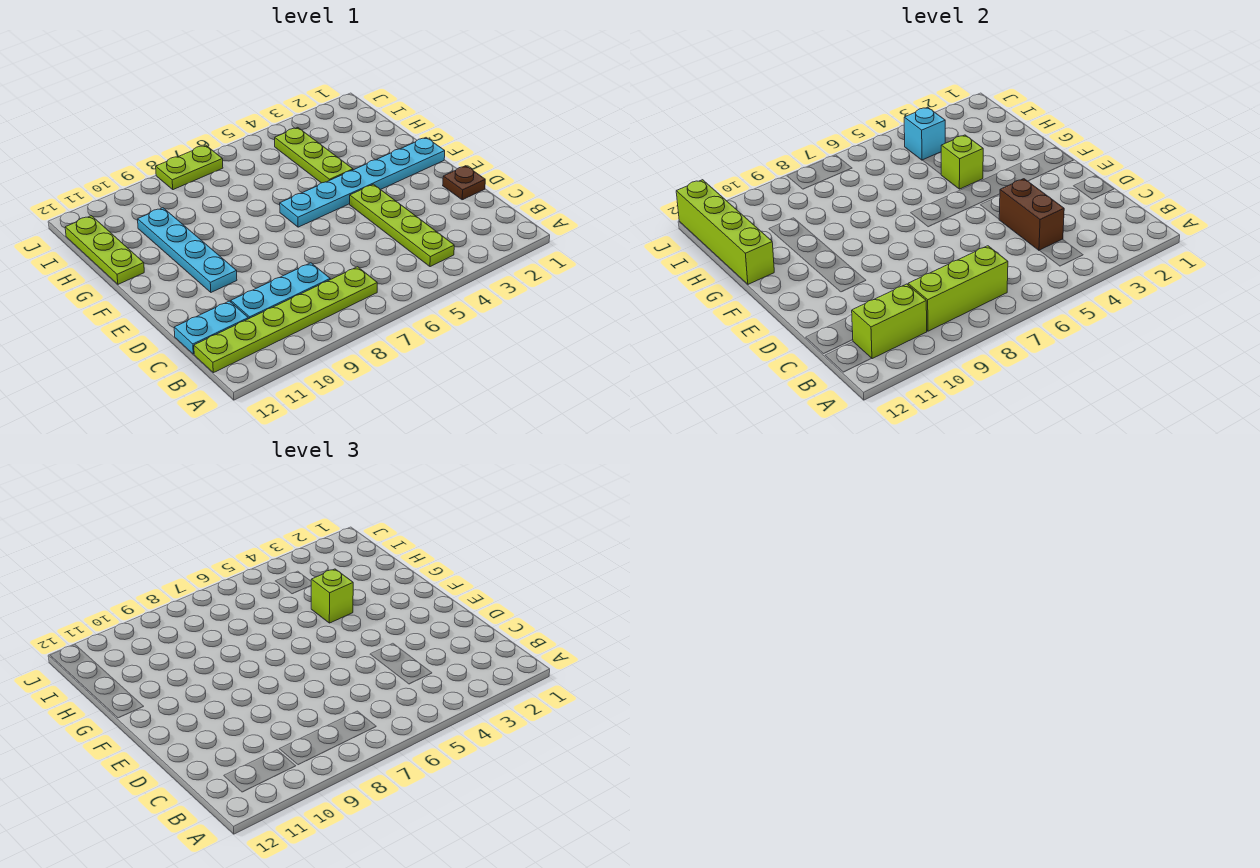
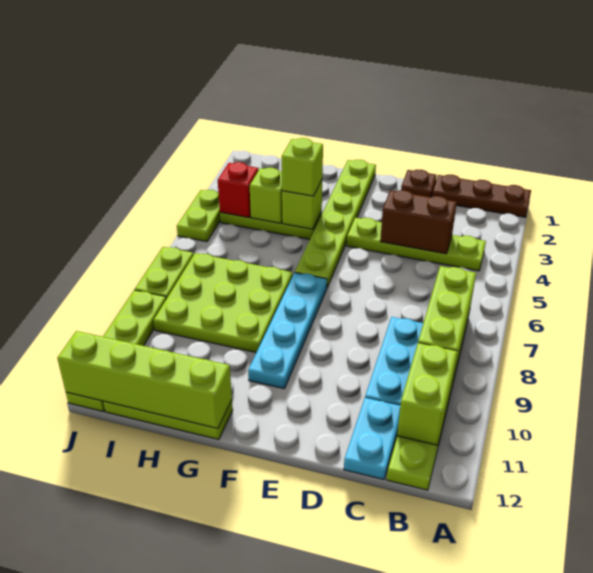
none -> brown 1x3 plate [432,175,531,217]
cyan 1x4 plate [138,208,237,292] -> cyan 1x4 plate turned to [248,273,327,389]
cyan 1x6 plate [280,138,445,227] -> lime 1x6 plate [295,160,376,287]
none -> lime 3x3 plate [154,253,293,352]
none -> lime 1x1 brick [250,168,282,223]
cyan 1x1 brick [904,107,945,160] -> red 1x1 brick [218,162,258,218]
none -> lime 1x2 plate [177,190,220,242]
none -> lime 1x4 plate [66,290,166,411]

